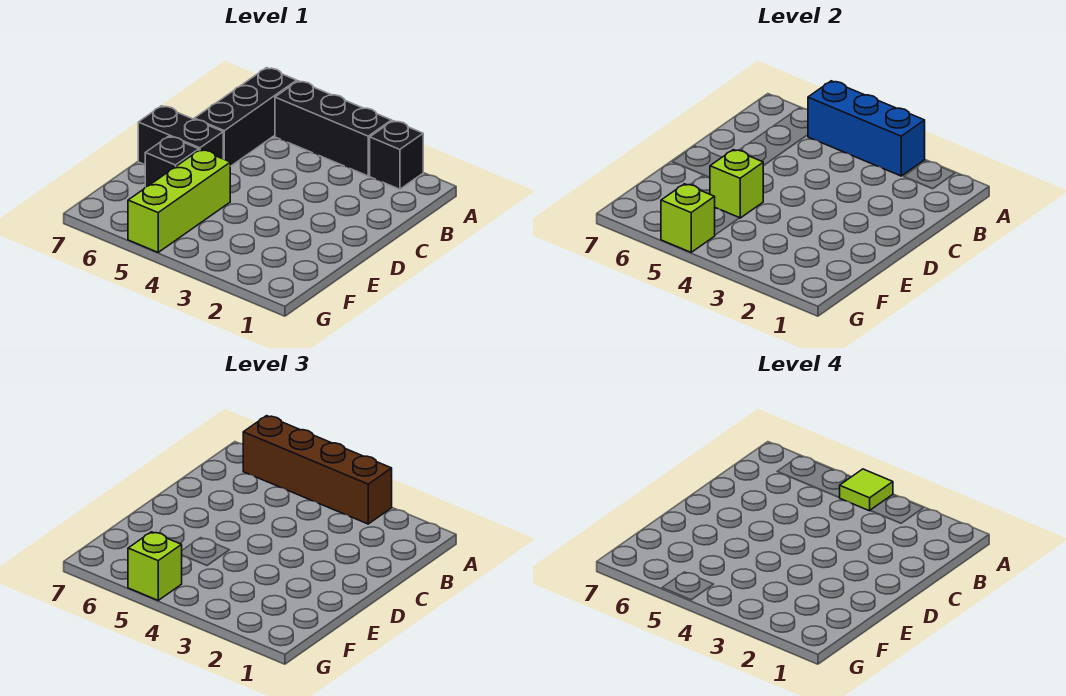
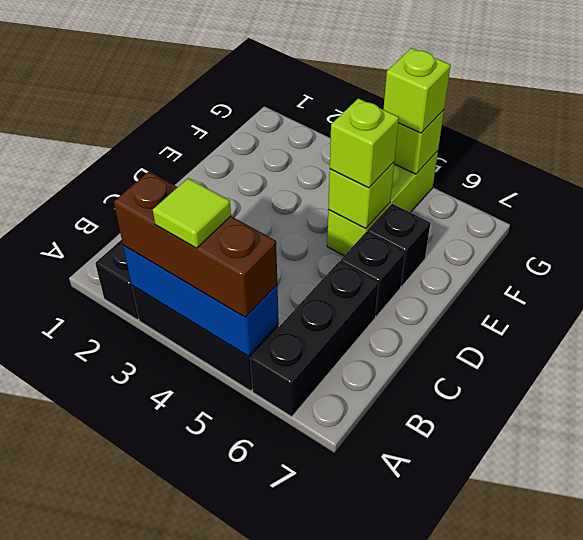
brown 1x4 brick [243,416,392,524] -> brown 1x3 brick [114,172,277,318]
black 1x2 brick [138,106,223,165] -> black 1x1 brick [341,232,405,317]
none -> lime 1x1 brick [330,98,399,188]

